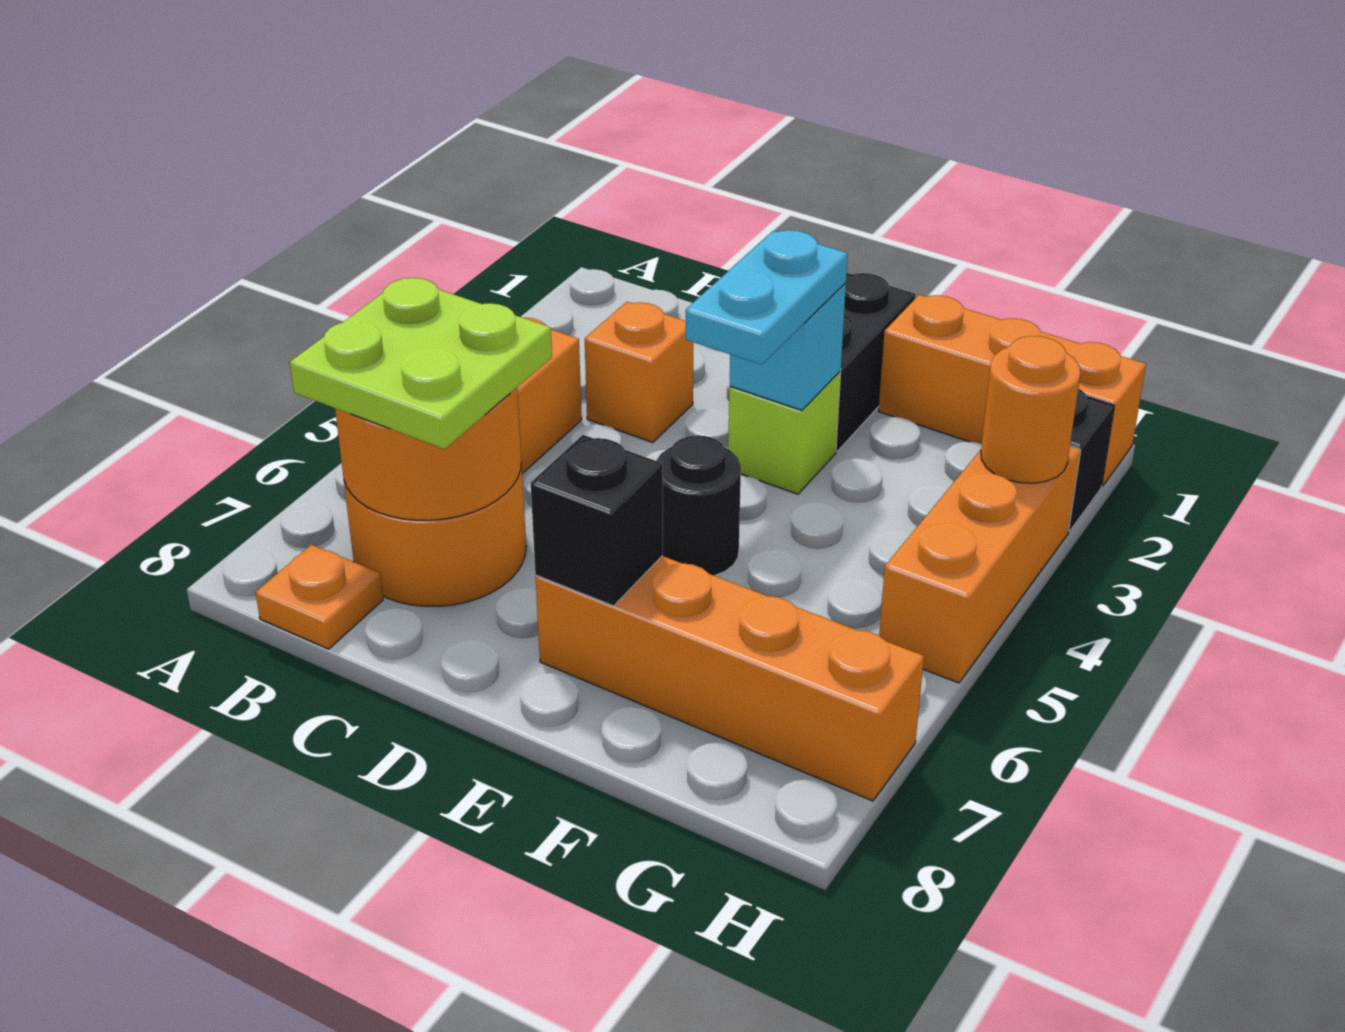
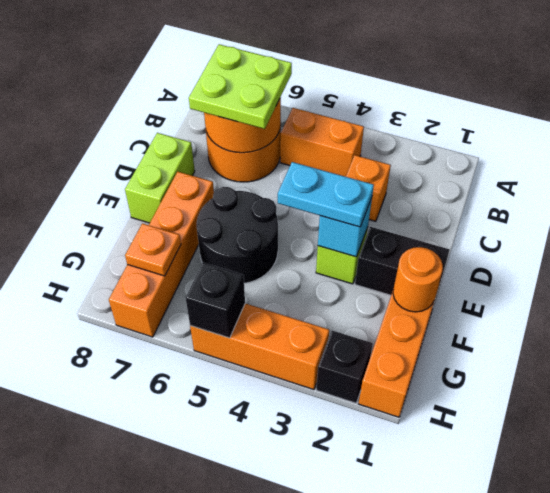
orange 1x1 plate [256,545,383,649] -> orange 1x1 plate moved to [125,223,181,276]
none -> lime 1x2 brick [125,133,195,223]
black 1x1 round brick [656,435,741,576] -> black 2x2 round brick [197,187,278,283]
black 1x1 brick [531,435,663,606] -> black 1x1 brick moved to [186,263,245,338]
orange 1x1 round brick [981,336,1081,483] -> orange 1x1 round brick moved to [393,247,443,312]

